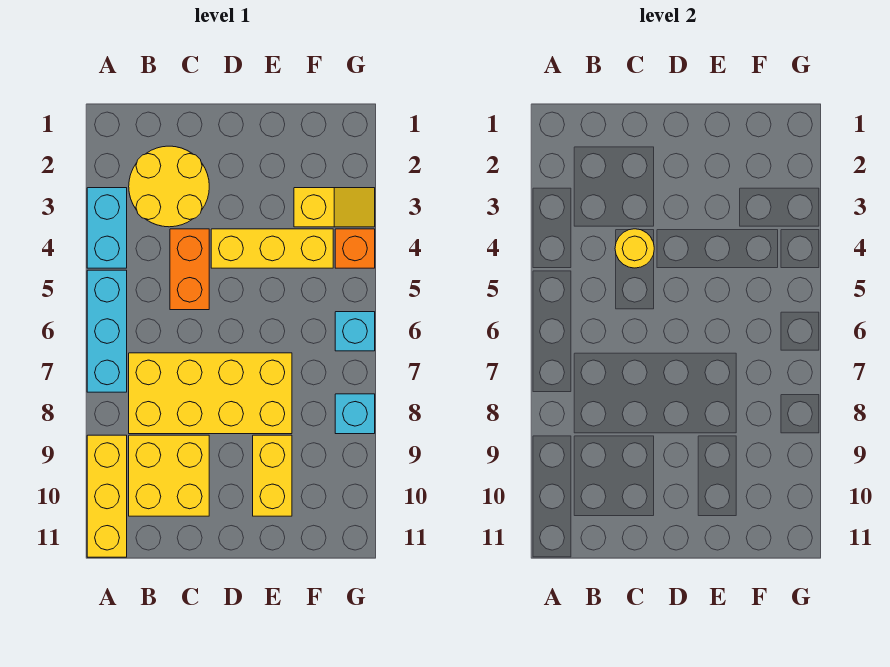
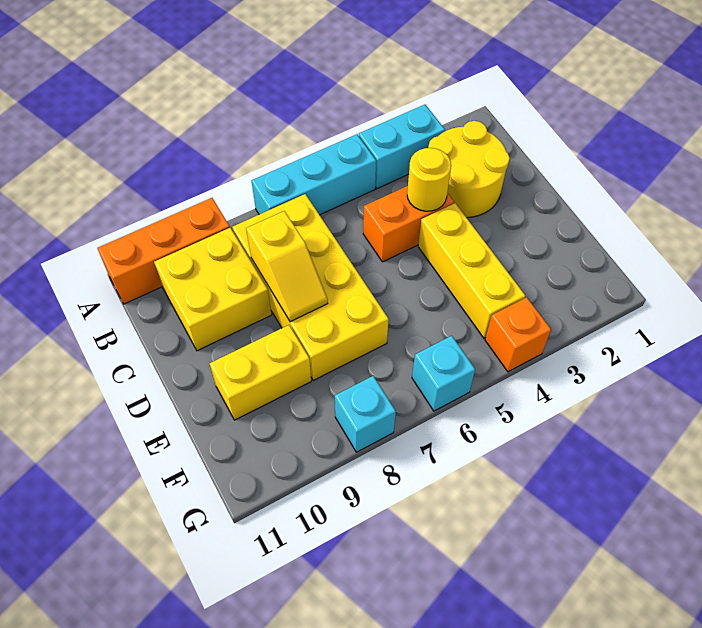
yellow 1x3 brick [87,435,127,557] -> orange 1x3 brick [97,198,230,304]
yellow 1x2 slope [294,188,375,227] -> yellow 1x2 slope moved to [246,211,328,322]

